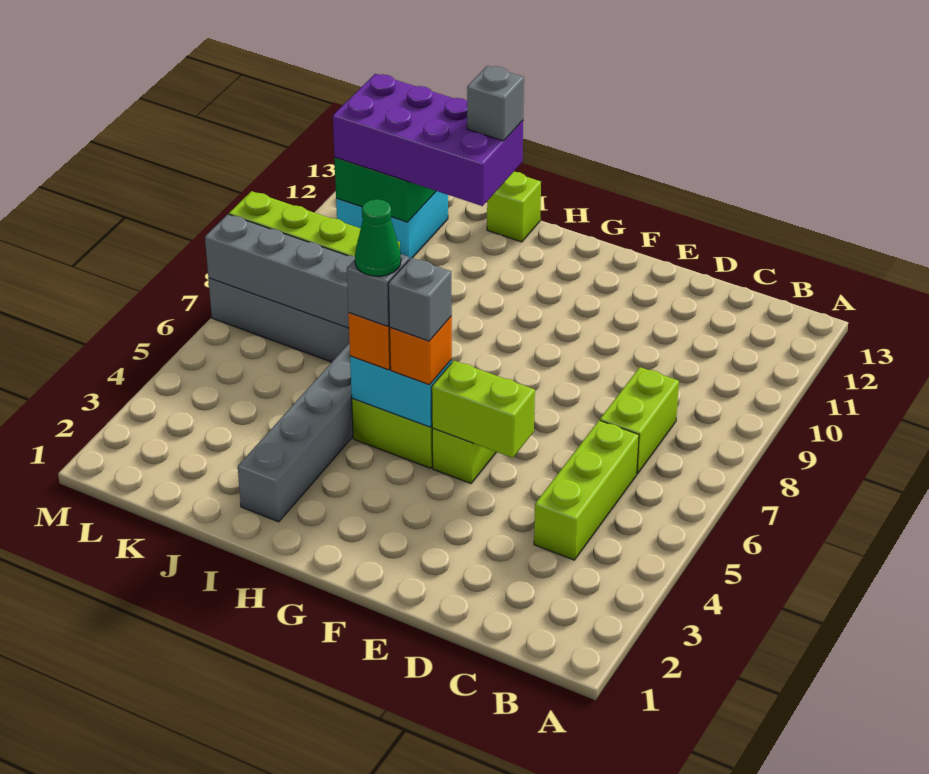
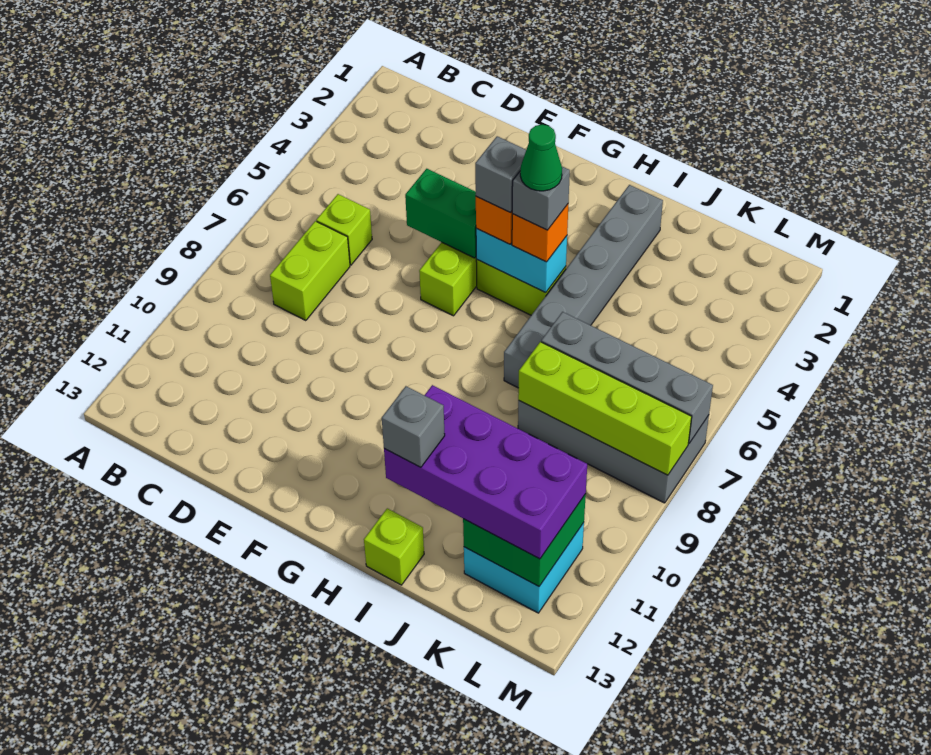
lime 1x3 brick [534,420,639,560] -> lime 1x1 brick [316,194,372,265]
lime 1x2 brick [432,361,535,458] -> green 1x2 brick [405,169,476,258]

